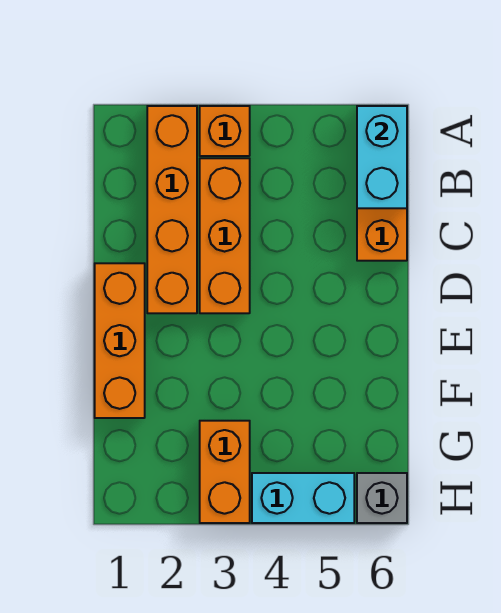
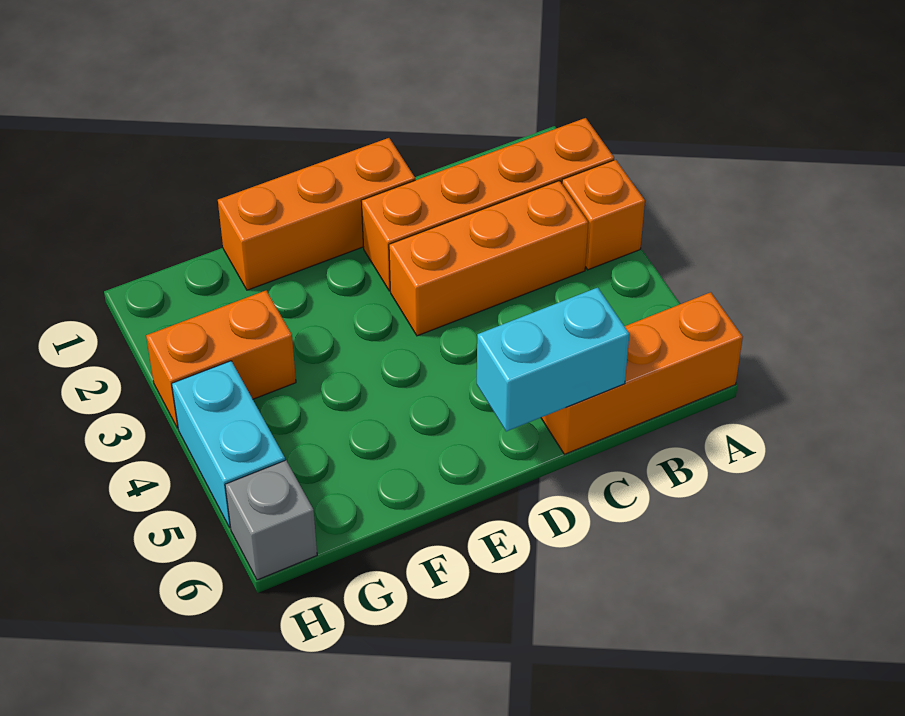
cyan 1x2 brick [357,106,407,208] -> cyan 1x2 brick moved to [477,287,629,431]

